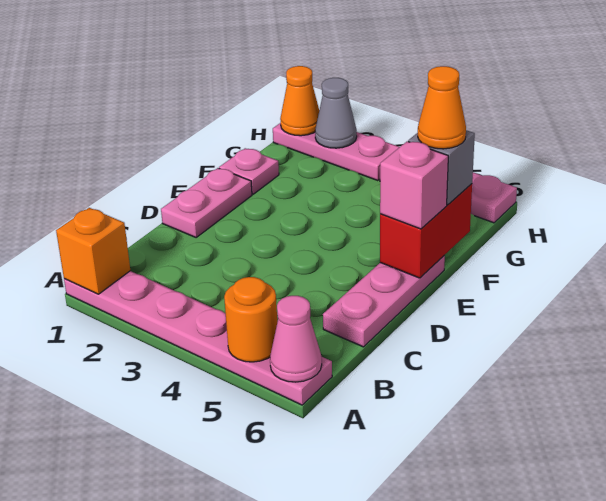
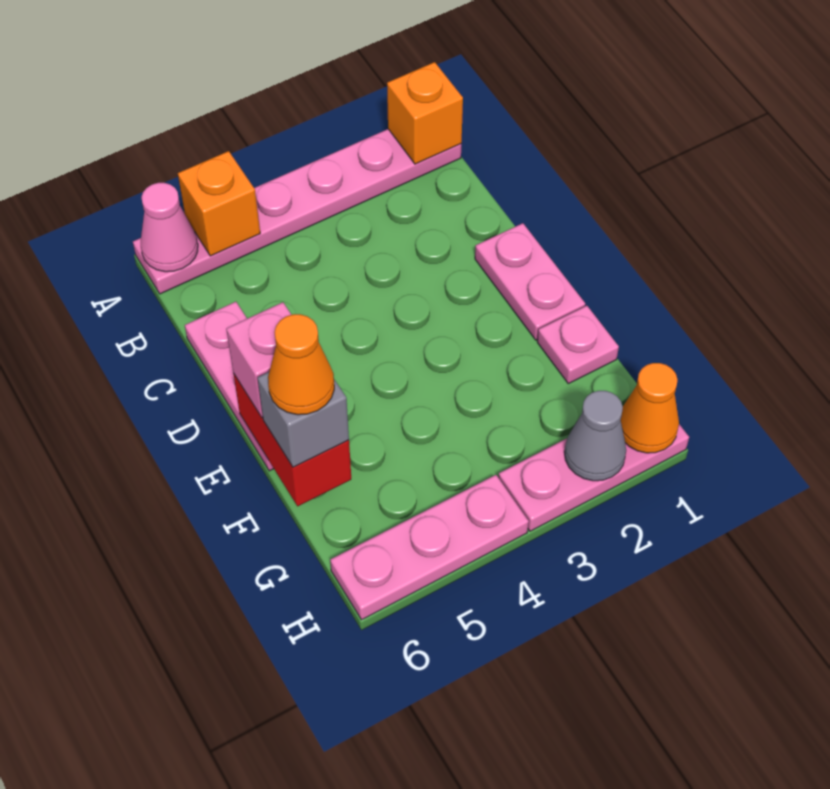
orange 1x1 round brick [224,277,277,362] -> orange 1x1 brick [178,151,260,256]

